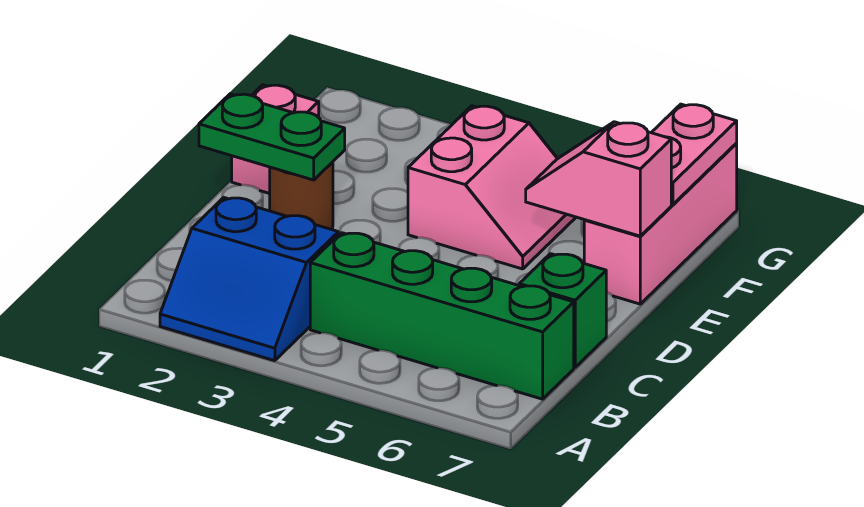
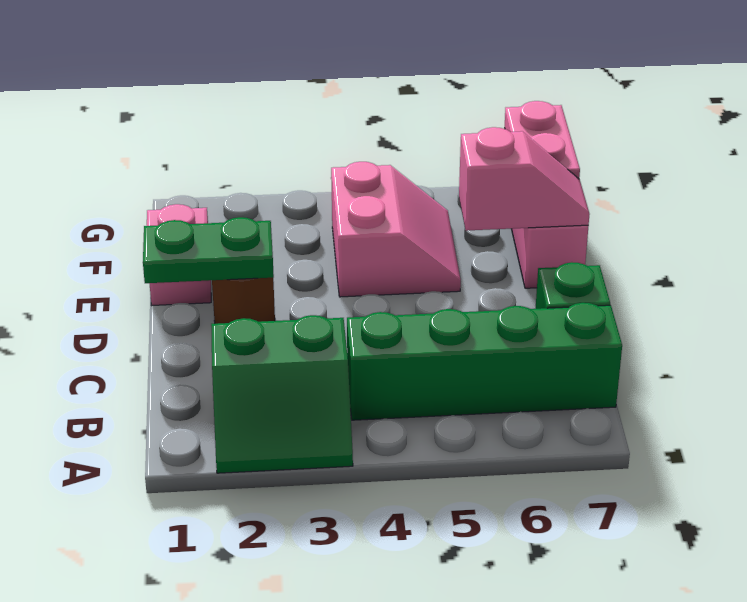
blue 2x2 slope [160,198,338,361] -> green 2x2 slope [211,315,353,473]
pink 1x2 slope [526,122,671,236] -> pink 1x2 slope turned to [459,127,590,231]

